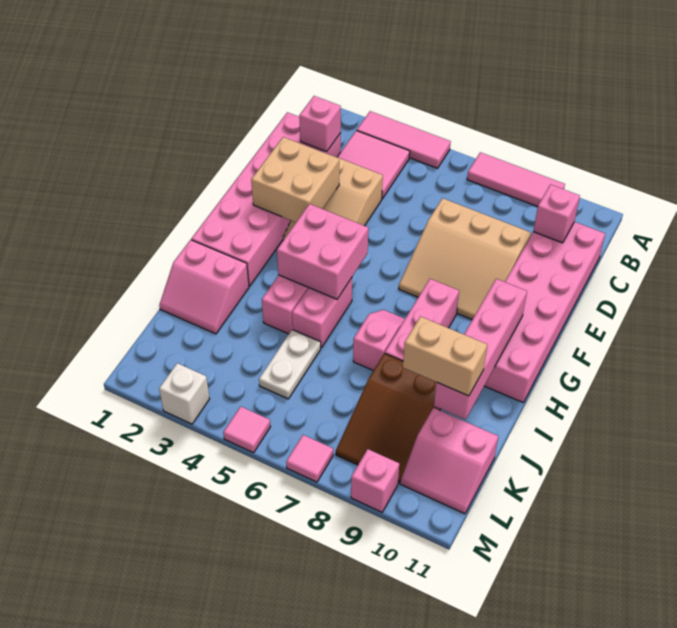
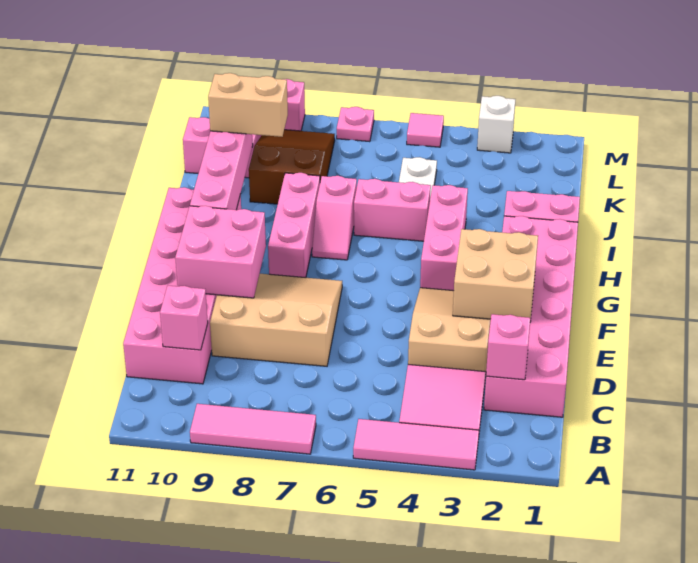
pink 2x2 brick [277,204,368,299] -> pink 2x2 brick moved to [175,206,266,298]
pink 1x2 brick [292,278,352,348] -> pink 1x2 brick turned to [354,179,431,241]
pink 1x1 tile [286,435,333,482] -> pink 1x1 plate [337,107,374,142]

